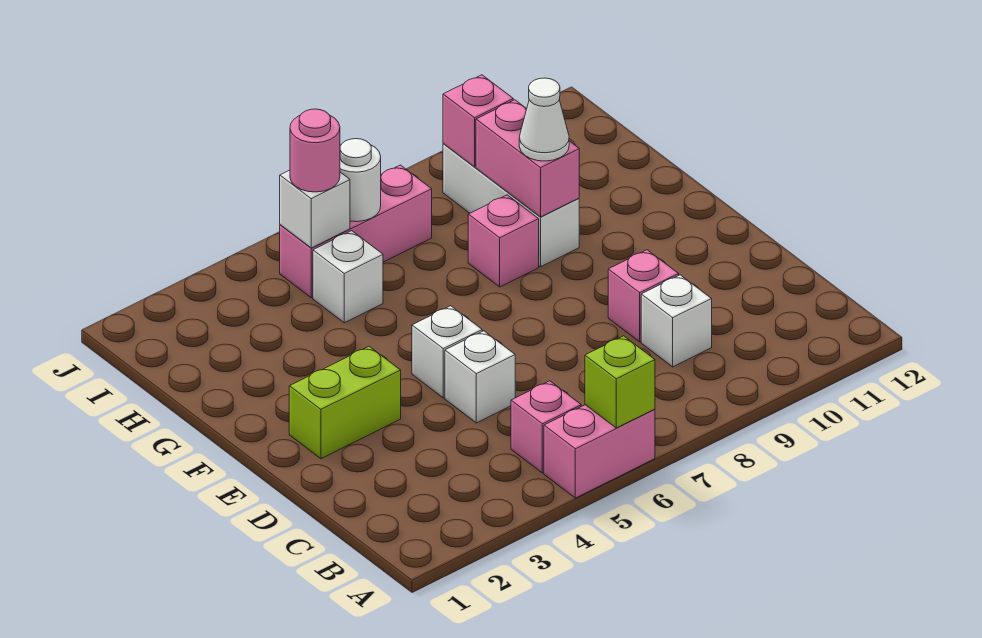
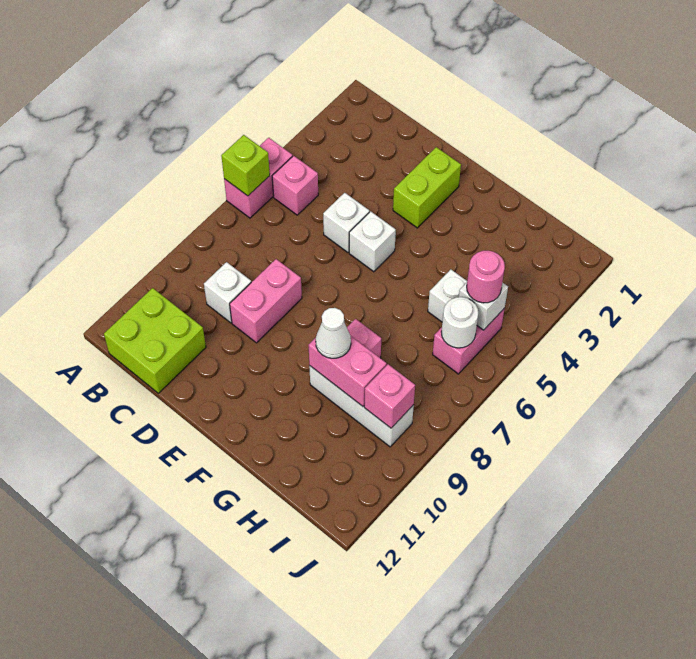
none -> lime 2x2 brick [104,288,206,393]
pink 1x1 brick [608,250,679,342] -> pink 1x2 brick [230,259,302,343]
pink 1x3 brick [280,165,432,298] -> pink 1x2 brick [433,308,505,374]

